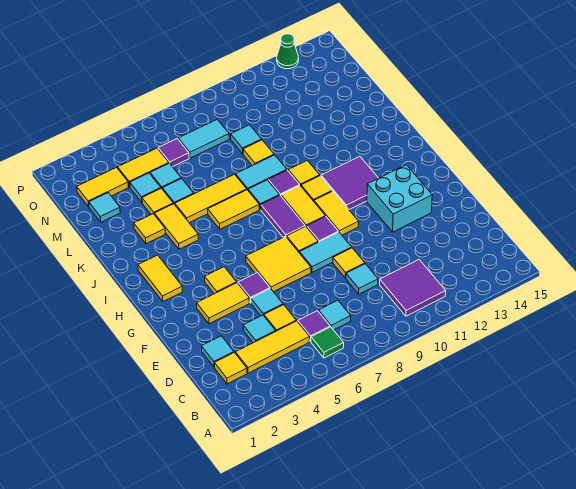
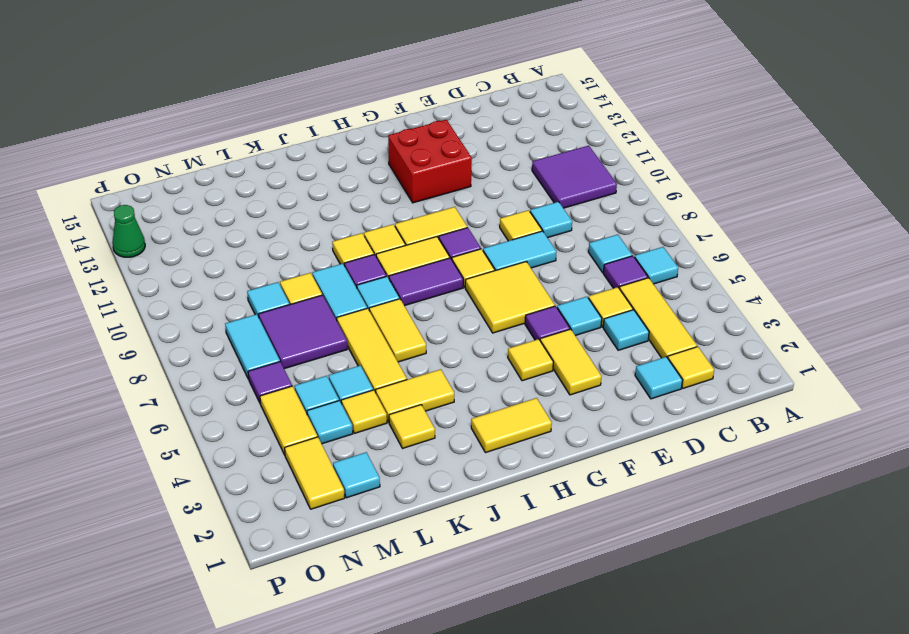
green 1x1 tile [311,327,344,358] -> cyan 1x1 tile [634,247,678,284]
cyan 1x2 tile [300,232,352,272] -> cyan 1x2 tile turned to [483,231,557,271]
cyan 2x2 brick [367,165,432,232] -> red 2x2 brick [388,120,472,203]
purple 2x2 tile [321,156,378,210] -> purple 2x2 tile moved to [259,295,347,369]

